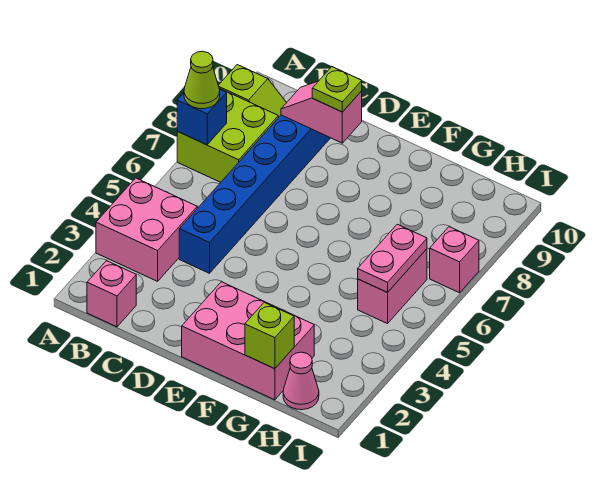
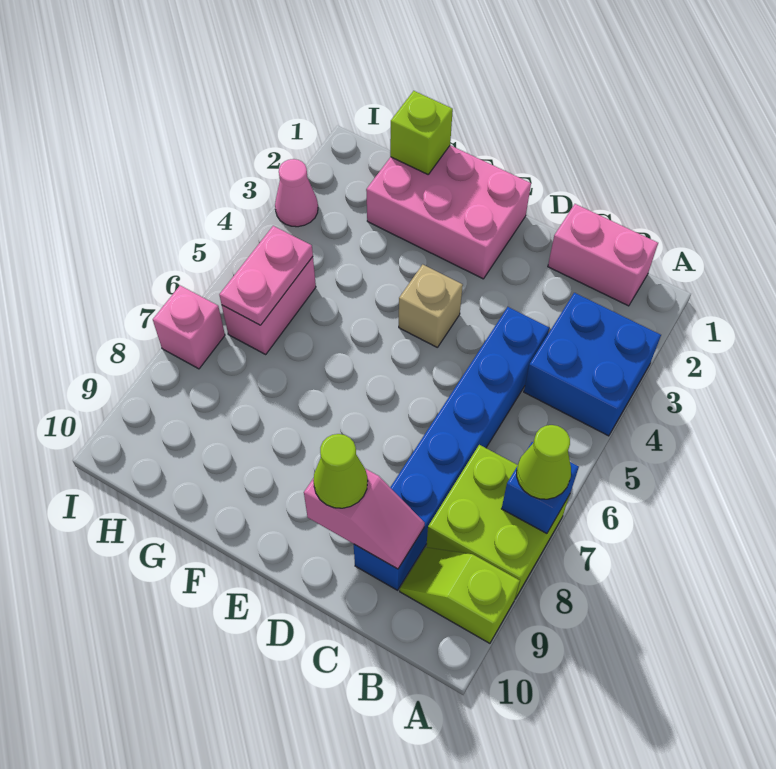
pink 2x2 brick [96,178,197,281] -> blue 2x2 brick [524,293,661,436]
pink 1x1 brick [87,261,136,327] -> pink 1x2 brick [548,204,658,306]
lime 1x1 plate [312,67,362,112] -> lime 1x1 cone [313,434,368,508]
none -> tan 1x1 brick [399,265,463,347]
pink 1x1 cone [283,352,319,410] -> pink 1x1 cone moved to [275,159,318,227]

